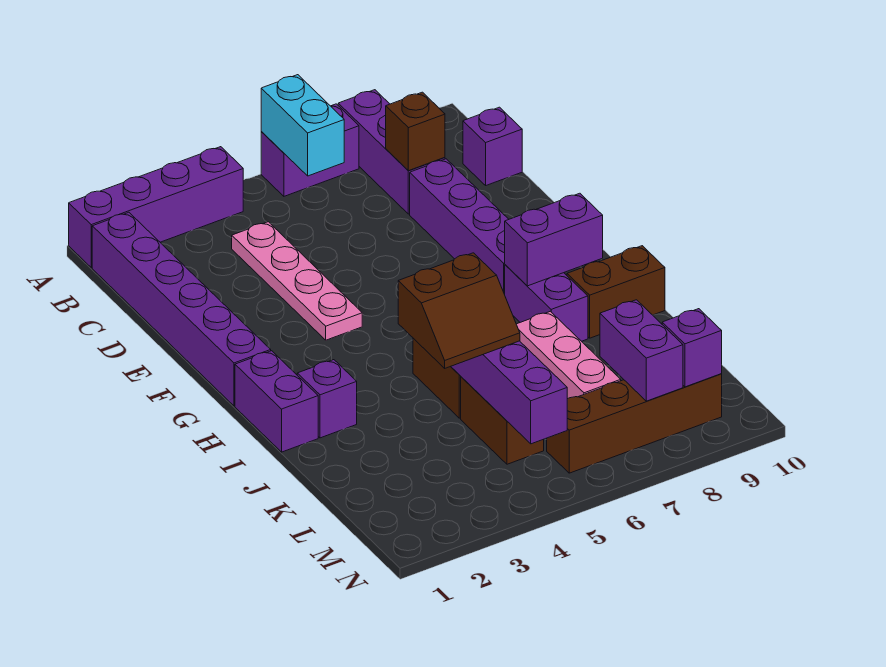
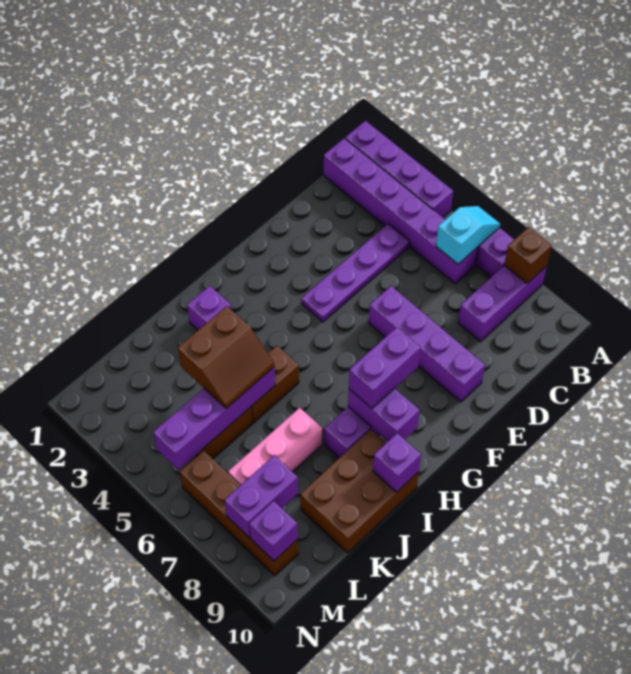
cyan 1x2 brick [261,75,344,176] -> cyan 1x2 slope [436,206,500,264]
purple 1x6 brick [92,212,271,406] -> purple 1x6 brick turned to [324,138,478,284]
pink 1x4 plate [232,222,362,340] -> purple 1x4 plate [302,224,409,322]
brown 1x1 brick [386,92,445,171] -> brown 1x1 brick moved to [504,227,552,283]
purple 1x1 brick [463,107,522,185] -> purple 1x1 brick moved to [373,433,421,492]
purple 1x4 brick [410,159,509,294] -> purple 1x4 brick turned to [369,286,485,402]
purple 1x2 brick [235,351,318,452] -> purple 1x2 brick moved to [349,327,420,408]
brown 1x2 brick [567,246,665,338] -> brown 2x3 brick [300,429,419,553]
brown 2x2 slope [398,253,520,368] -> brown 2x2 slope turned to [178,306,274,408]

